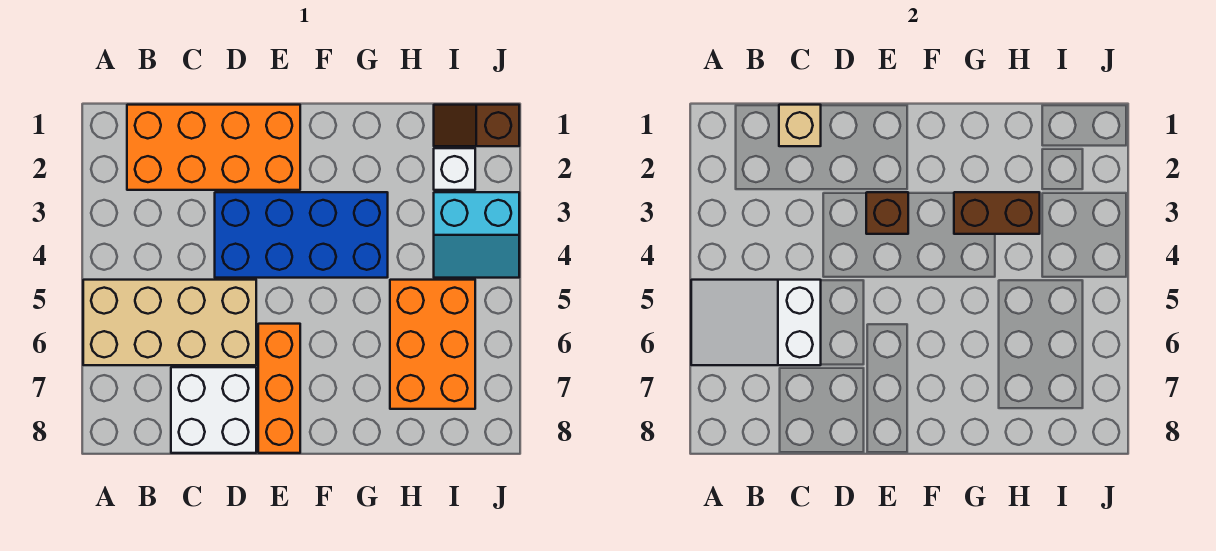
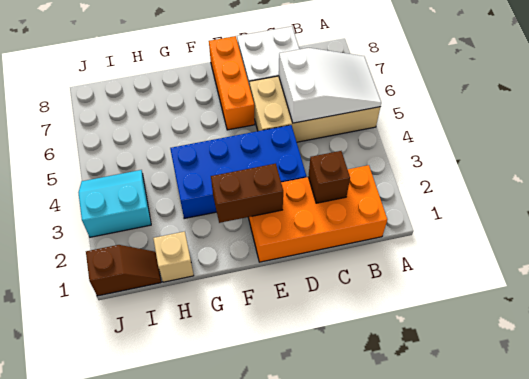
tan 1x1 brick [779,105,821,146] -> tan 1x1 brick moved to [153,232,194,282]
brown 1x1 brick [866,192,908,234] -> brown 1x1 brick moved to [308,151,350,203]
brown 1x2 brick [954,192,1040,234] -> brown 1x2 brick moved to [211,164,283,223]
orange 2x3 brick [390,280,475,409] -> none
white 1x1 brick [434,148,475,190] -> none

